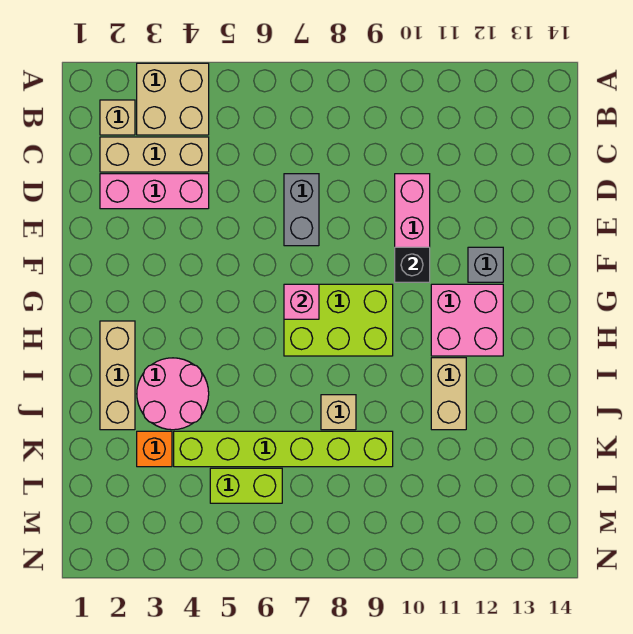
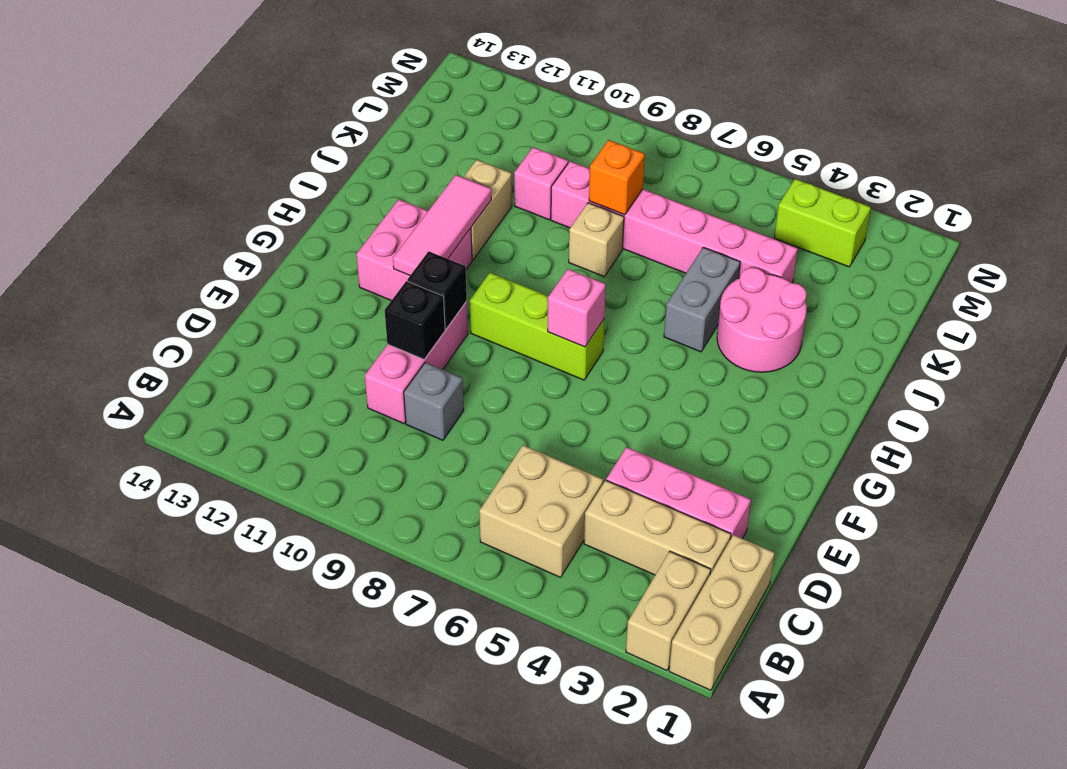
tan 2x2 brick [137,63,209,135] -> tan 2x2 brick moved to [479,445,603,577]
tan 1x1 brick [100,100,135,135] -> tan 1x2 brick [626,551,711,671]
grey 1x2 brick [284,174,319,246] -> grey 1x2 brick moved to [664,247,740,352]
none -> black 1x1 brick [385,281,445,359]
grey 1x1 brick [468,247,503,282] -> grey 1x1 brick moved to [404,362,464,440]
lime 2x3 brick [284,284,393,356] -> lime 1x3 brick [470,273,604,380]
none -> pink 1x3 tile [393,175,491,275]
tan 1x3 brick [100,321,135,430] -> tan 1x3 brick moved to [669,535,775,690]
orange 1x1 brick [137,431,172,467] -> orange 1x1 brick moved to [589,140,645,215]
lime 1x6 brick [174,431,393,467] -> pink 1x6 brick [551,161,798,283]
none -> pink 1x1 brick [514,147,568,220]
lime 1x2 brick [210,468,282,503] -> lime 1x2 brick moved to [774,179,871,267]

